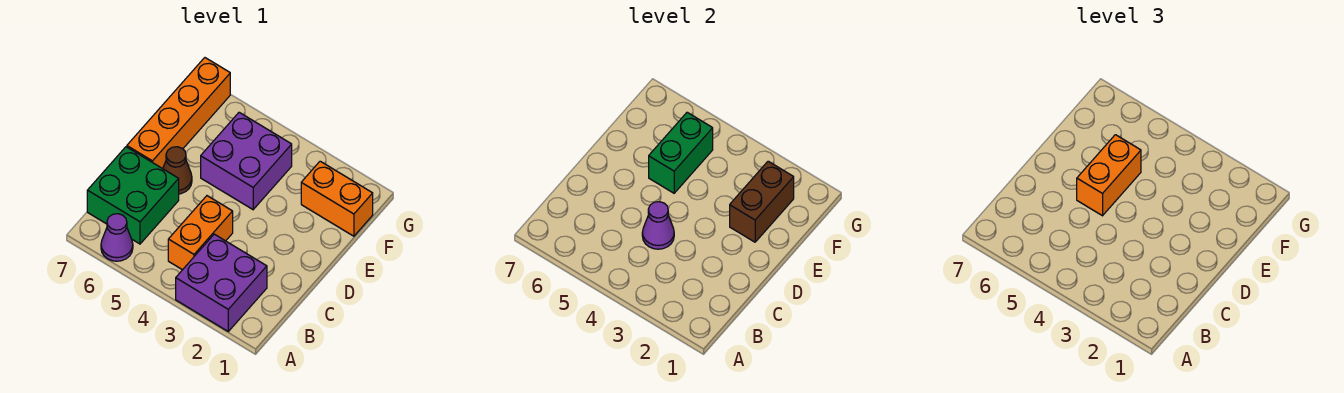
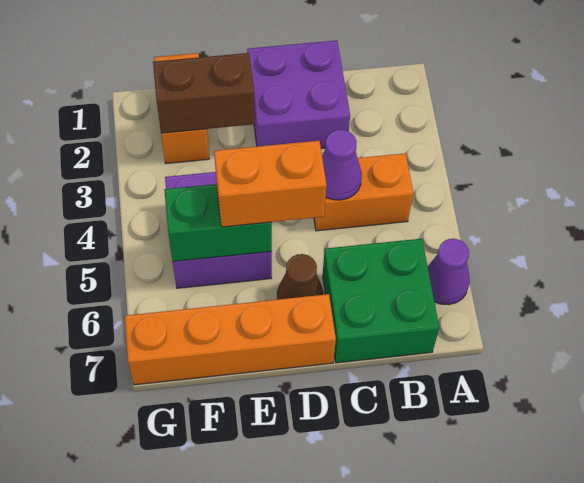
purple 2x2 brick [176,234,267,331] -> purple 2x2 brick moved to [247,40,350,149]

